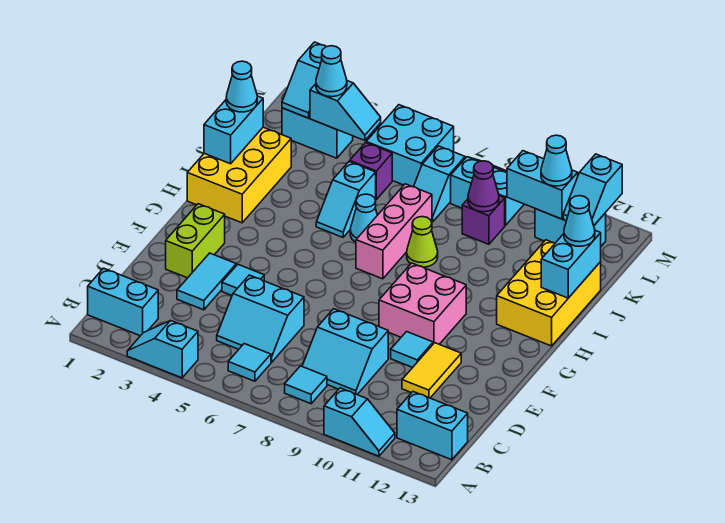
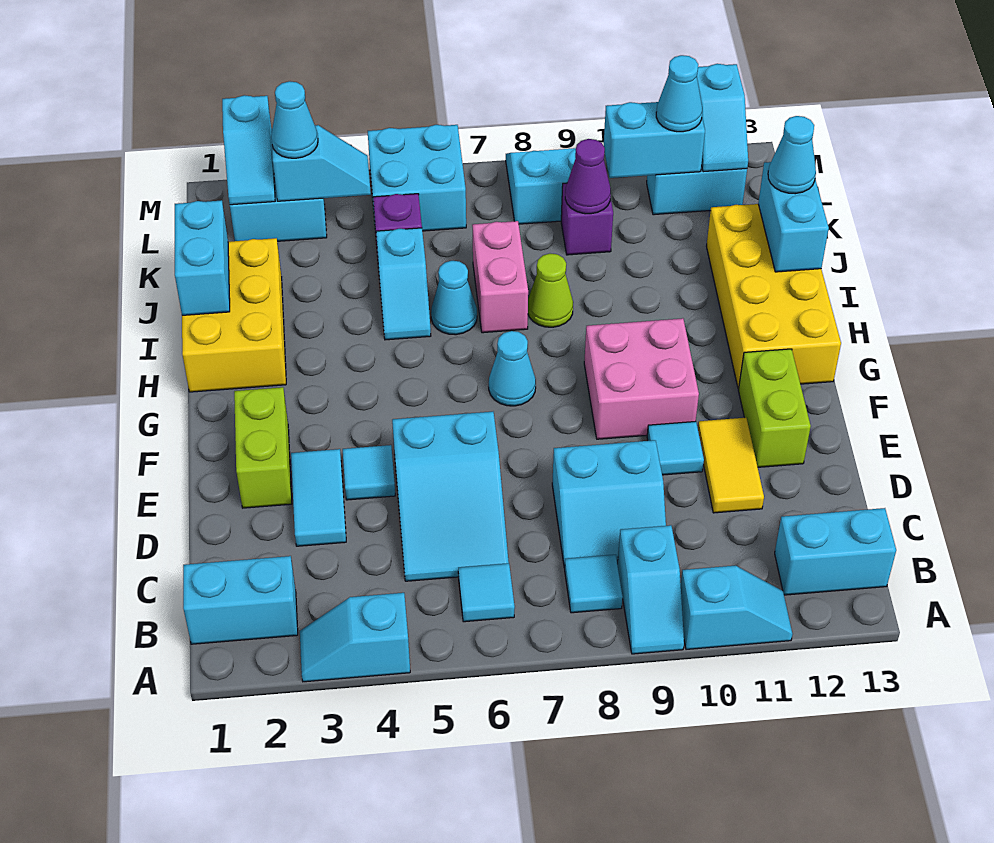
cyan 2x2 slope [217,275,304,362] -> cyan 2x3 slope [392,412,509,581]
none -> lime 1x2 brick [738,349,811,467]
pink 1x3 brick [356,184,432,279] -> pink 1x2 brick [472,221,528,333]
yellow 2x3 brick [497,240,601,346] -> yellow 2x4 brick [706,204,841,389]
cyan 1x1 cone [226,61,257,112] -> cyan 1x1 cone moved to [489,331,536,406]
cyan 1x2 slope [414,146,465,222] -> cyan 1x2 slope moved to [617,525,684,654]

